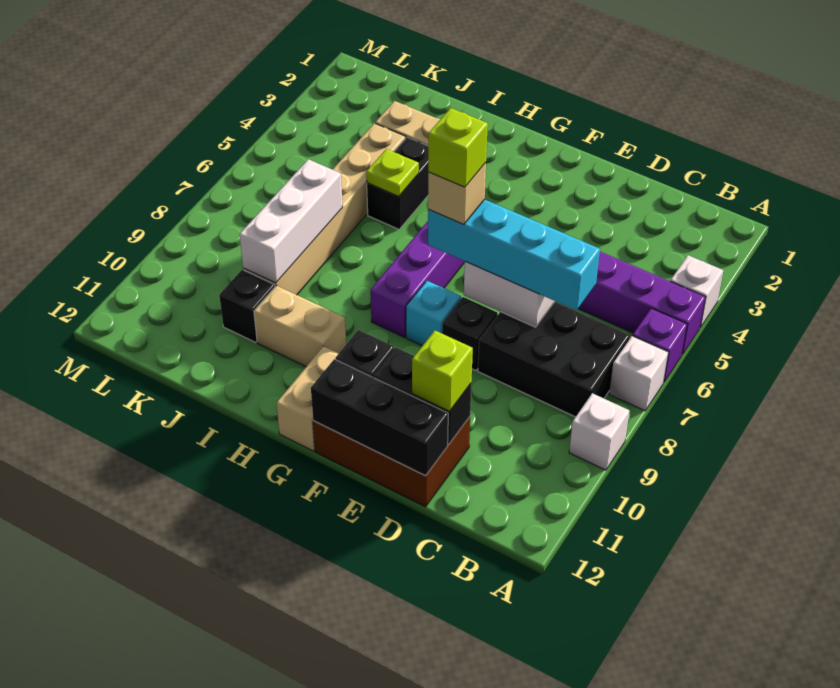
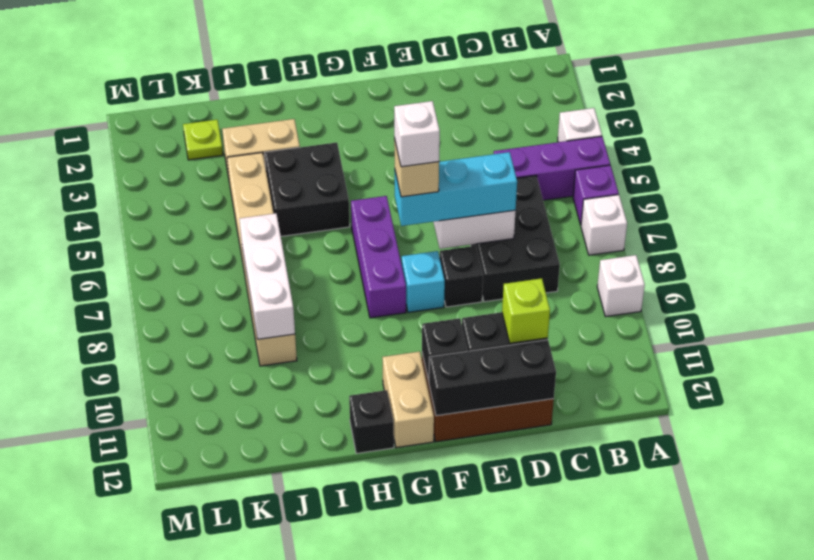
black 2x3 brick [478,302,630,417] -> black 2x3 brick turned to [471,175,560,302]
cyan 1x4 brick [428,199,600,310] -> cyan 1x3 brick [395,152,517,226]
lime 1x1 brick [428,108,488,187] -> white 1x1 brick [394,101,440,167]
tan 1x2 brick [254,286,346,367] -> none
black 1x2 brick [367,137,428,229] -> black 2x2 brick [265,143,350,236]
lime 1x1 plate [366,149,419,196] -> lime 1x1 plate moved to [183,120,223,160]
black 1x1 brick [219,270,275,342] -> black 1x1 brick moved to [349,390,394,453]

